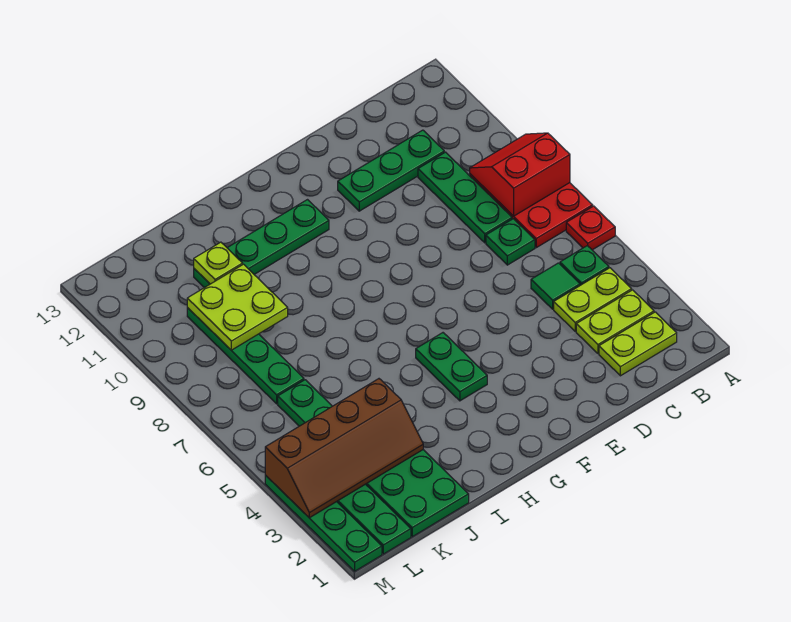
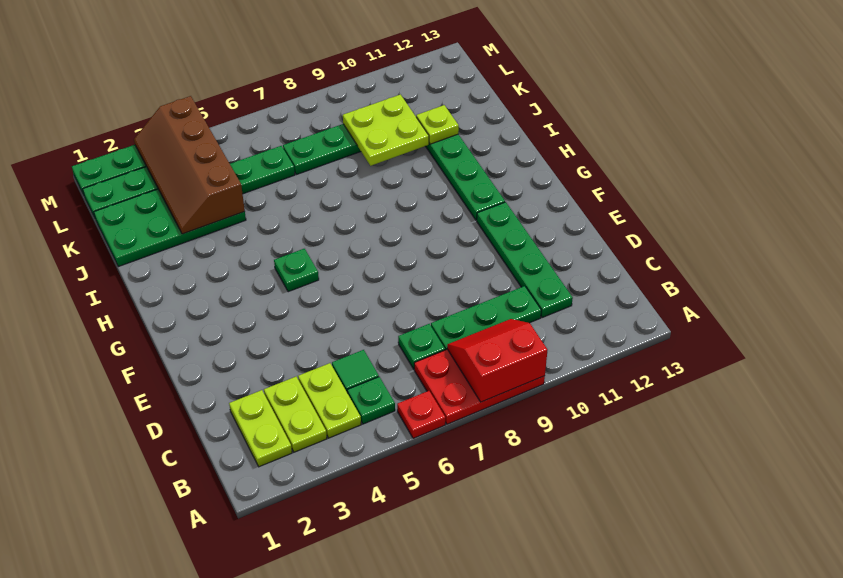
red 2x2 slope [470,133,570,216] -> red 2x2 slope turned to [447,319,547,402]
green 1x3 plate [338,130,444,211] -> green 1x4 plate [477,202,573,318]
green 1x2 plate [416,333,487,401] -> green 1x1 plate [274,249,319,292]

